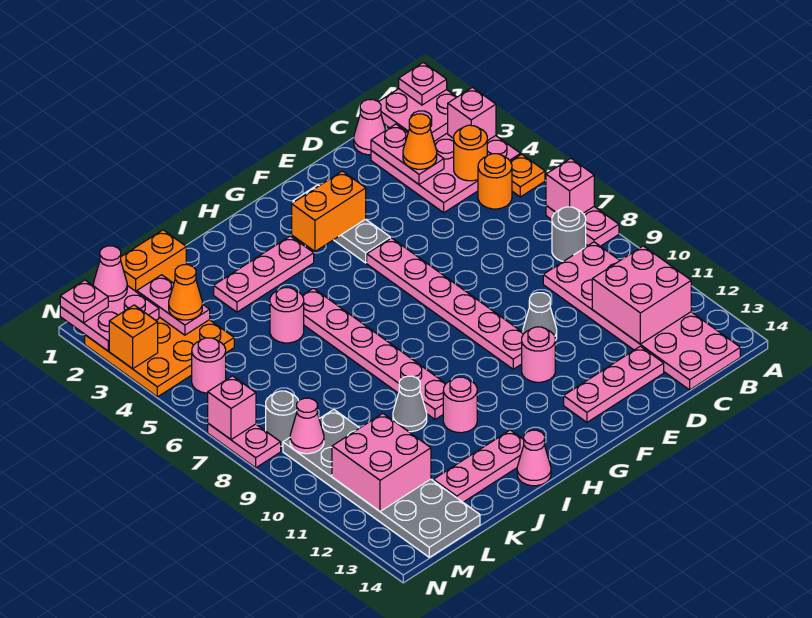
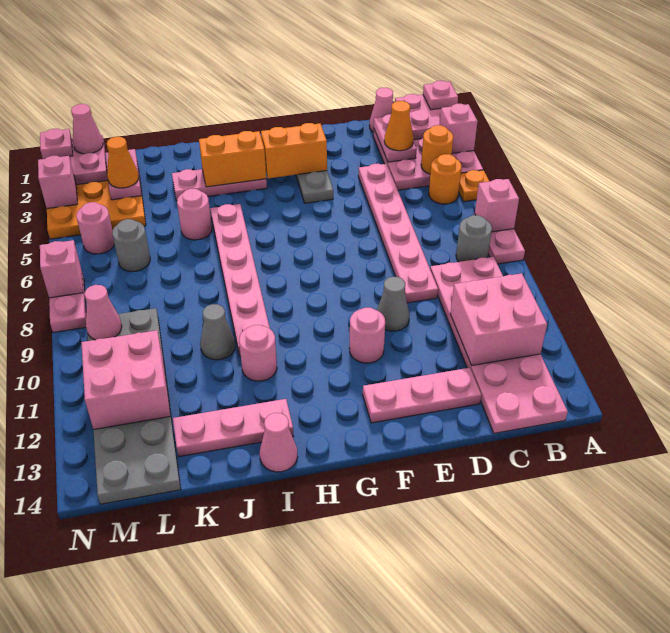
pink 1x6 plate [367,238,524,369] -> pink 1x6 plate moved to [358,164,438,303]
orange 1x2 brick [121,230,186,292] -> orange 1x2 brick moved to [199,131,266,187]
grey 1x1 round brick [266,391,299,446] -> grey 1x1 round brick moved to [112,219,150,272]
orange 1x1 brick [109,305,158,369] -> pink 1x1 brick [38,156,77,209]

